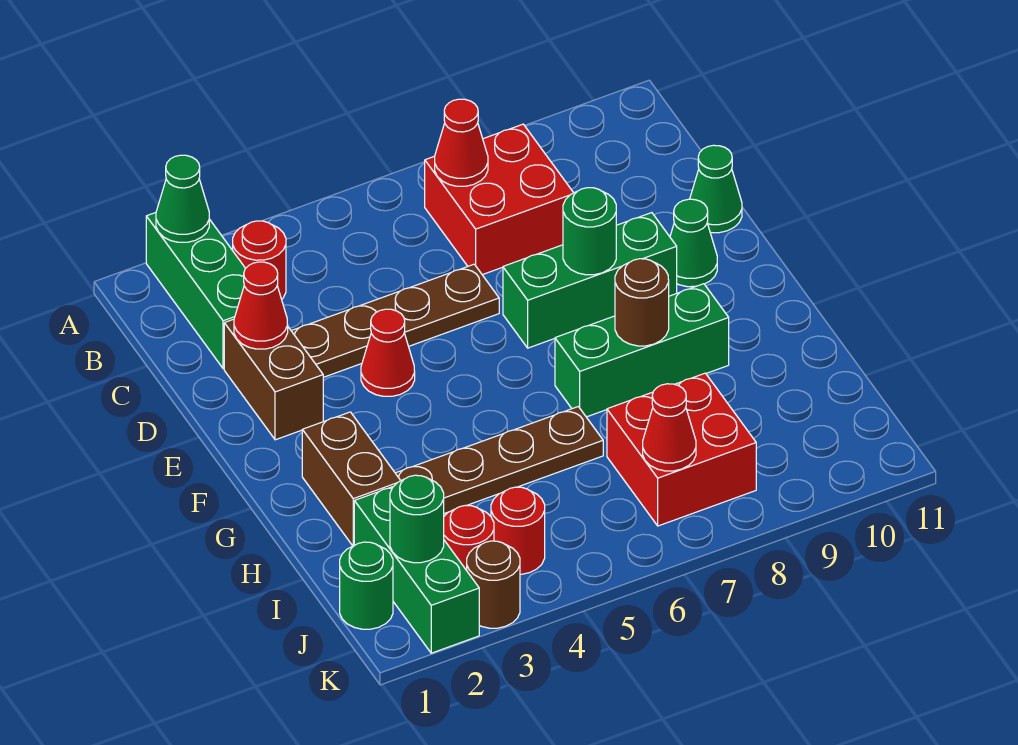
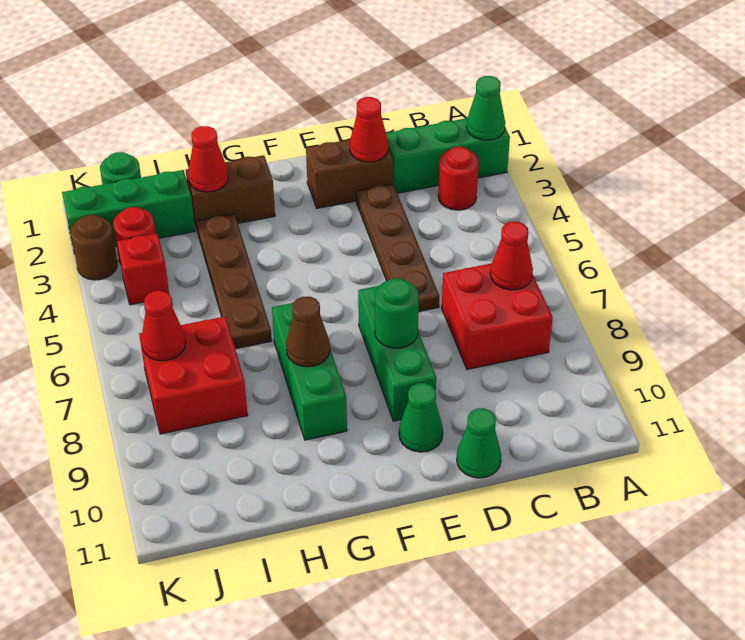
red 1x1 cone [361,309,415,396] -> red 1x1 cone moved to [188,126,228,192]
brown 1x1 round brick [615,259,669,346] -> brown 1x1 cone [286,296,330,367]
green 1x1 round brick [390,475,444,563] -> none
red 1x1 round brick [491,487,545,574] -> red 1x1 brick [117,234,169,305]

